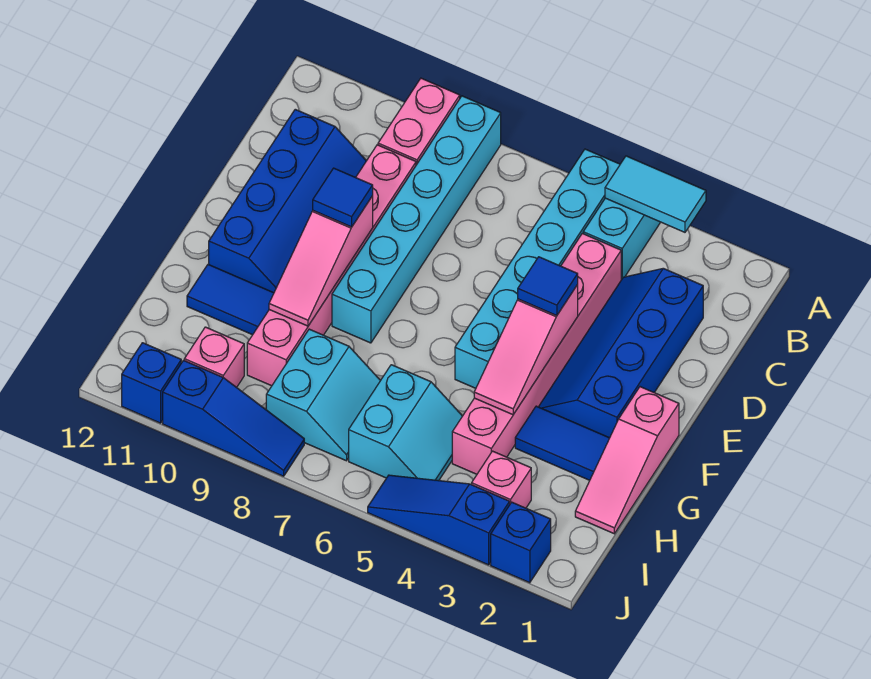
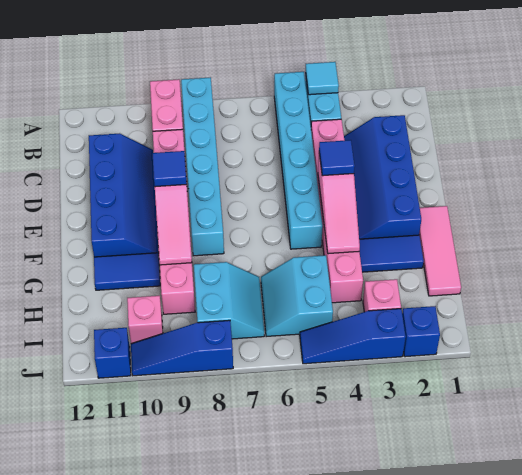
cyan 1x2 tile [605,156,706,232] -> cyan 1x1 tile [306,62,339,95]
pink 1x3 slope [575,387,679,534] -> pink 1x3 tile [419,206,461,296]
cyan 2x2 slope [349,365,462,481] -> cyan 2x2 slope turned to [261,255,333,337]
blue 1x3 slope [163,360,304,476] -> blue 1x3 slope turned to [131,320,233,376]

